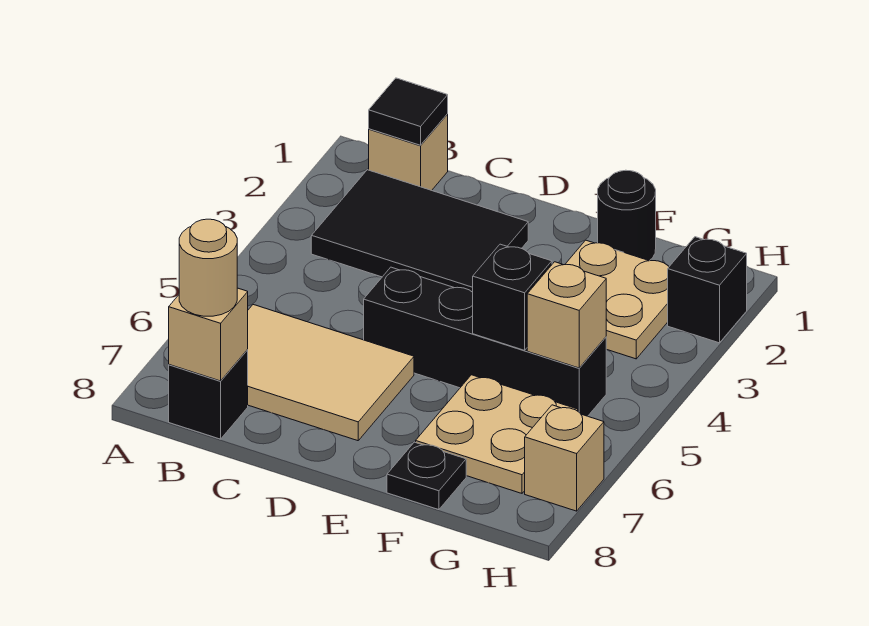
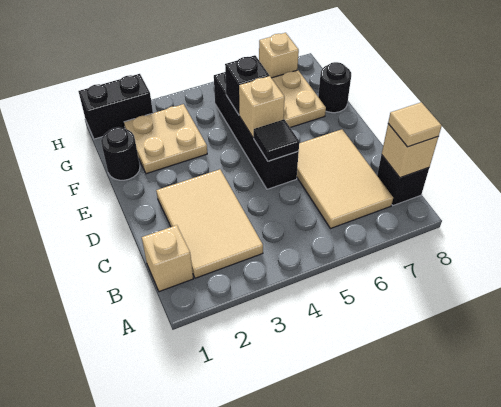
black 1x1 tile [369,78,448,145] -> black 1x1 tile moved to [254,119,299,161]
black 2x3 tile [311,170,528,292] -> tan 2x3 tile [156,169,263,278]
tan 1x1 round brick [179,219,237,316] -> tan 1x1 tile [388,102,442,147]
black 1x1 plate [387,442,466,510] -> black 1x1 round brick [318,62,351,113]
tan 1x1 brick [527,262,606,368] -> tan 1x1 brick moved to [239,76,285,137]
black 1x1 brick [668,237,747,343] -> black 1x2 brick [78,74,153,139]

